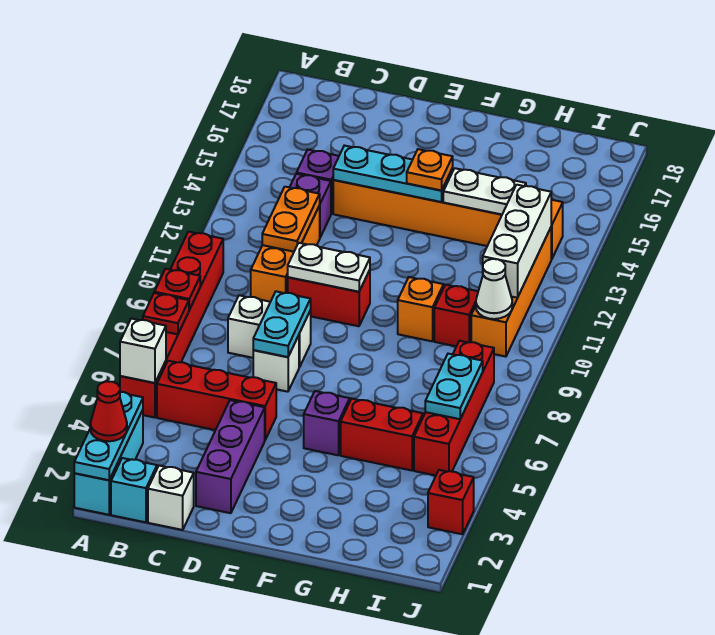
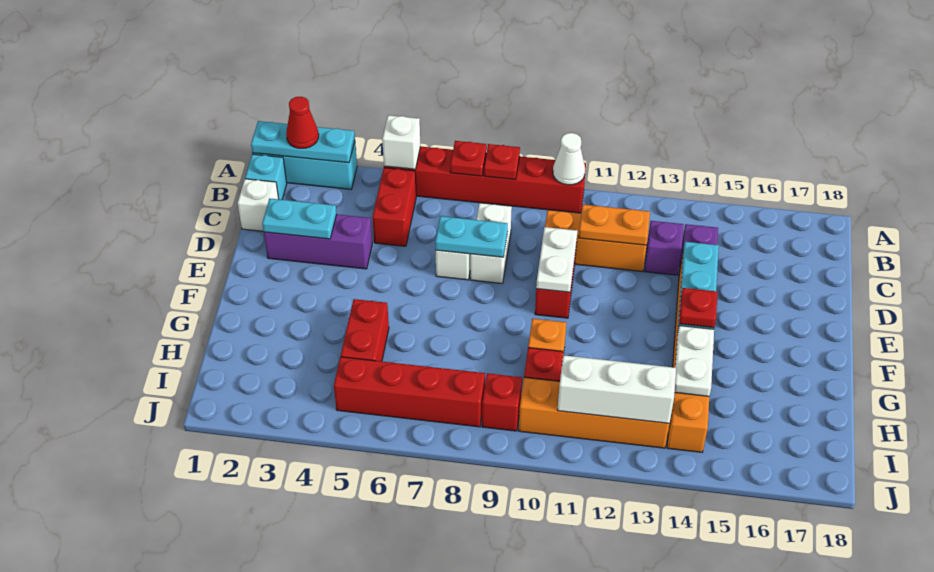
red 1x3 brick [157,361,276,440] -> red 1x2 brick [372,168,416,246]
purple 1x1 brick [304,391,350,455] -> none
orange 1x1 plate [407,149,453,191] -> red 1x1 plate [679,288,717,328]
cyan 1x2 plate [425,354,483,419] -> cyan 1x2 plate moved to [262,199,336,239]
white 1x1 cone [476,259,512,319] -> white 1x1 cone moved to [553,133,585,185]
red 1x1 brick [428,470,474,534] -> red 1x1 brick moved to [482,373,522,431]

